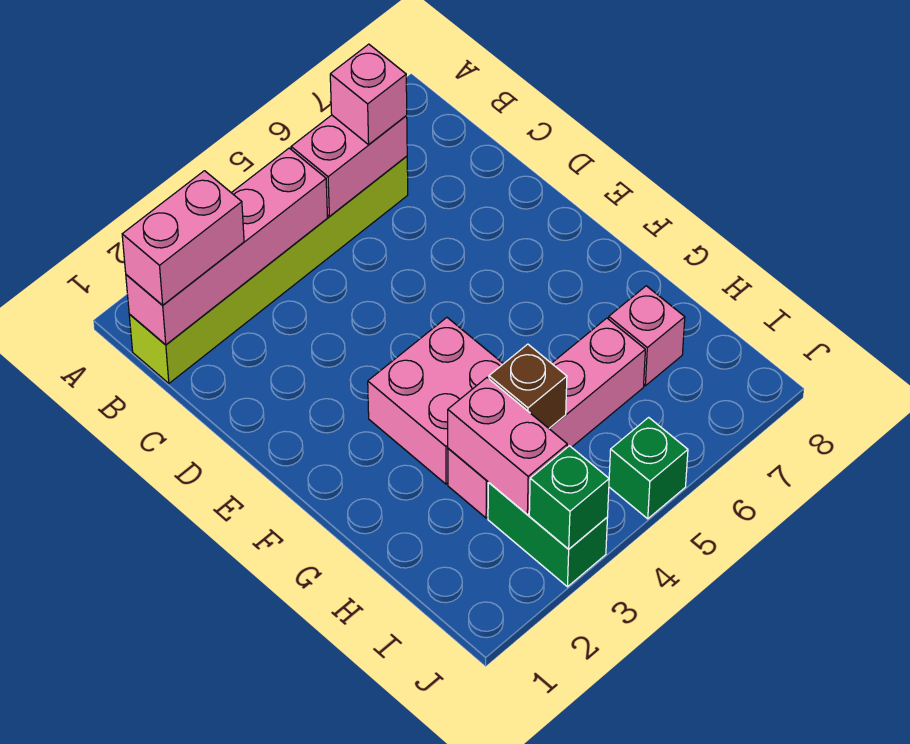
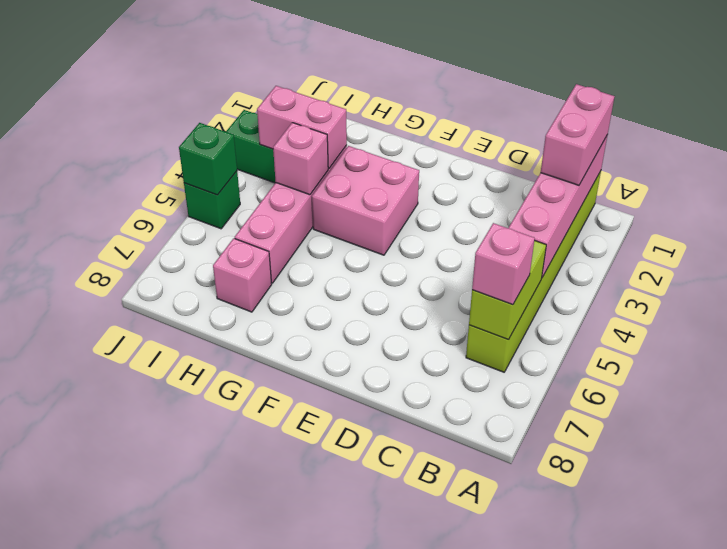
pink 1x2 brick [291,115,407,216] -> lime 1x2 brick [469,240,546,340]
brown 1x1 brick [489,344,567,428] -> pink 1x1 brick [273,123,328,195]
green 1x1 brick [529,446,609,549] -> green 1x1 brick moved to [179,123,237,195]

